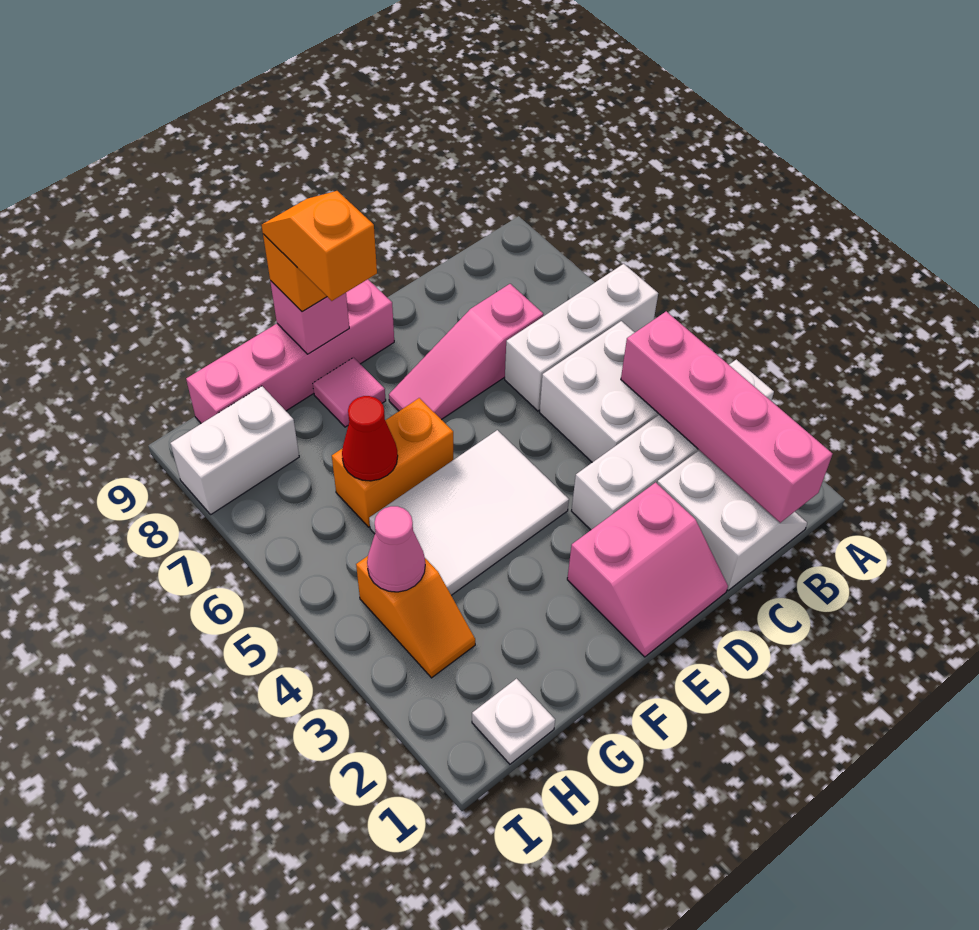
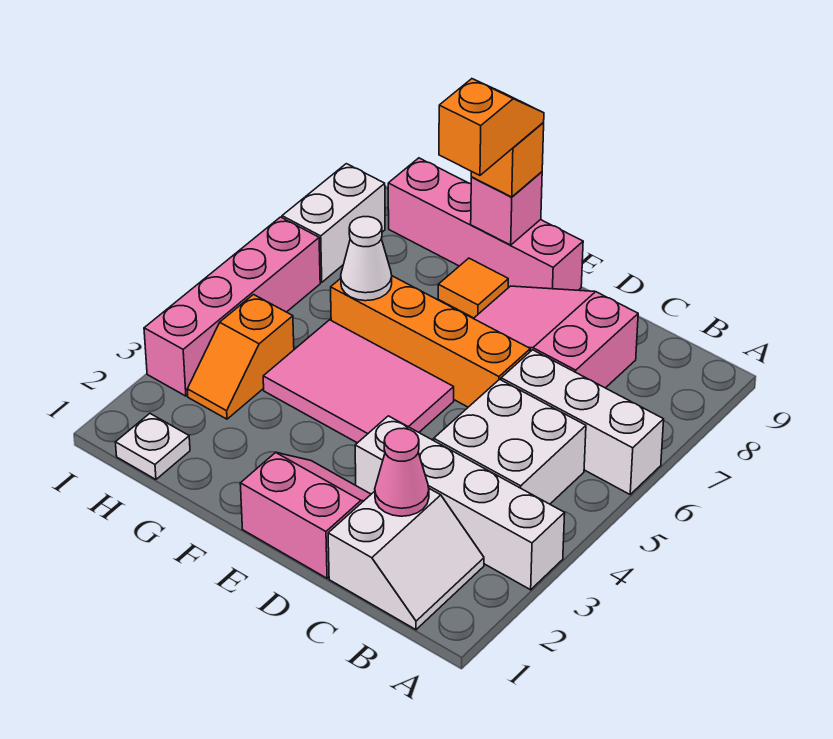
pink 1x4 brick [621,311,832,523] -> pink 1x4 brick moved to [144,217,320,396]
pink 1x3 slope [389,284,543,420] -> pink 2x3 slope [473,286,638,388]
pink 2x2 slope [567,482,728,657] -> pink 2x2 slope turned to [240,452,371,578]
white 2x3 tile [369,430,569,595] -> pink 2x3 tile [263,320,454,443]
orange 1x2 brick [332,398,453,527] -> orange 1x4 brick [331,276,530,407]
pink 1x1 tile [313,358,386,427] -> orange 1x1 tile [438,258,508,318]
red 1x1 cone [342,396,398,481] -> white 1x1 cone [341,217,392,301]
pink 1x1 cone [367,506,425,592] -> pink 1x1 cone moved to [375,428,429,516]
white 1x2 brick [170,386,299,514] -> white 1x2 brick turned to [282,164,385,282]

